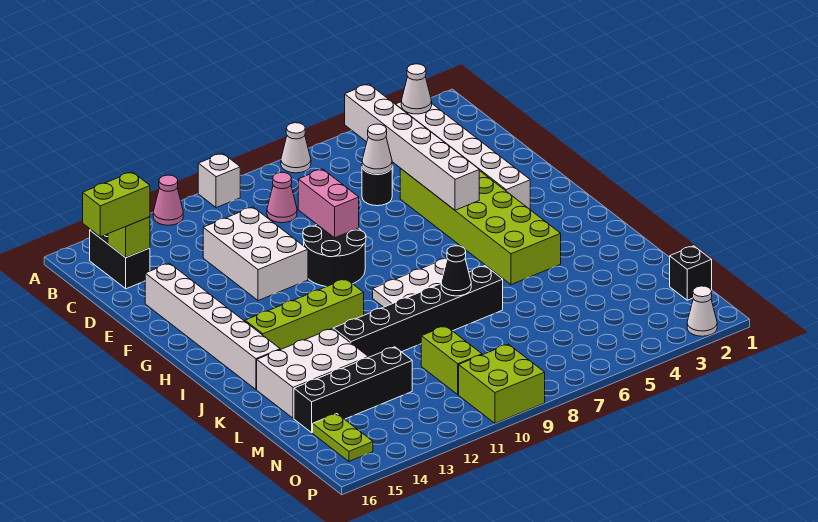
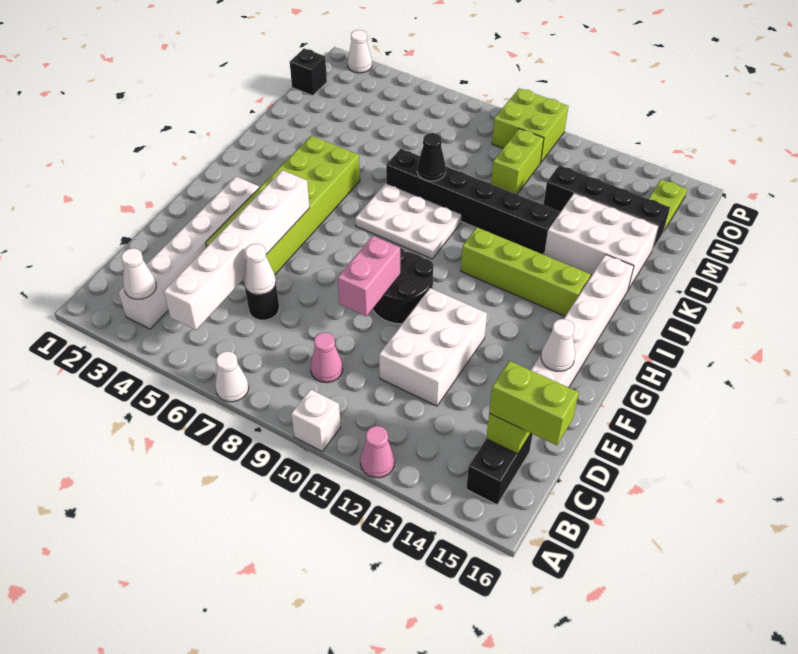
none -> white 1x1 cone [541,319,575,371]

